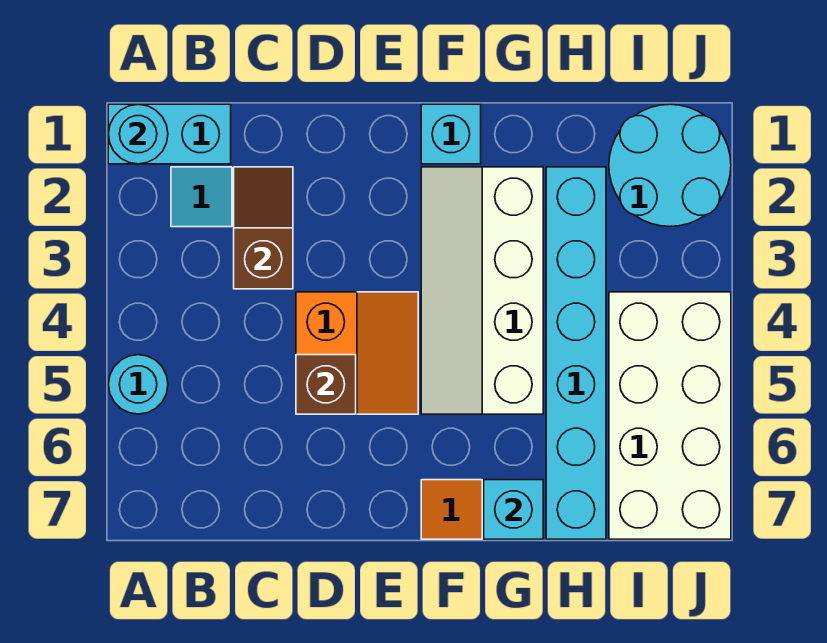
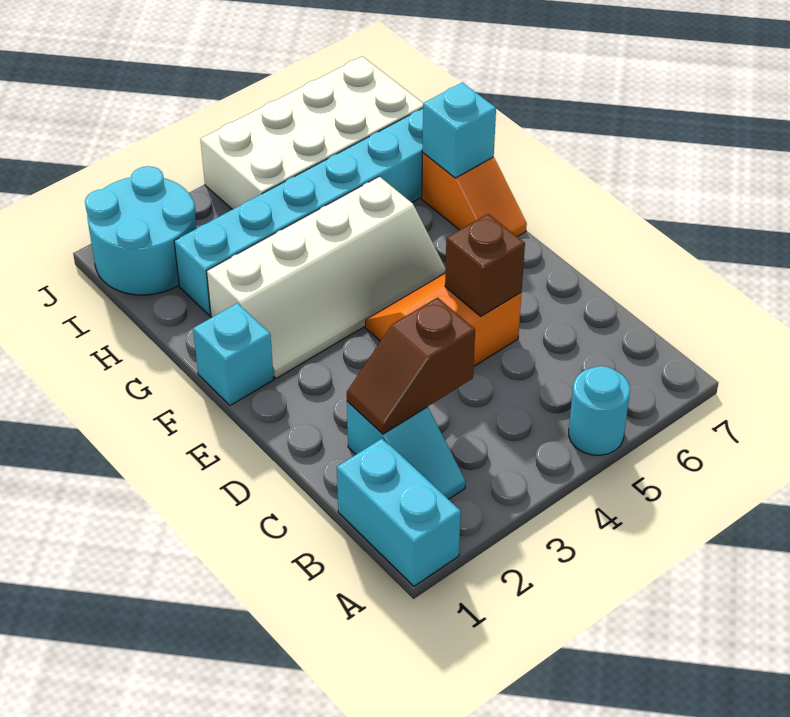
cyan 1x1 round brick [108,104,168,164] -> none

